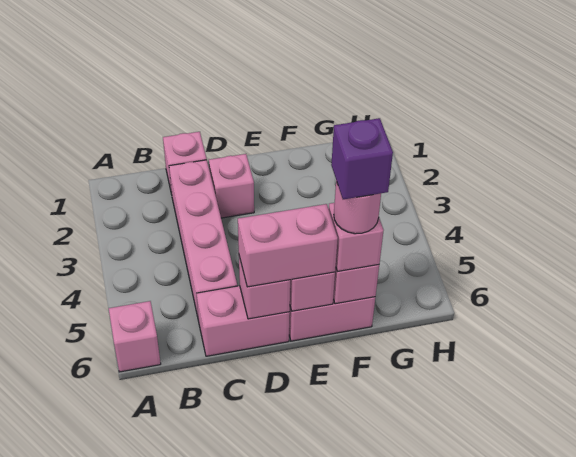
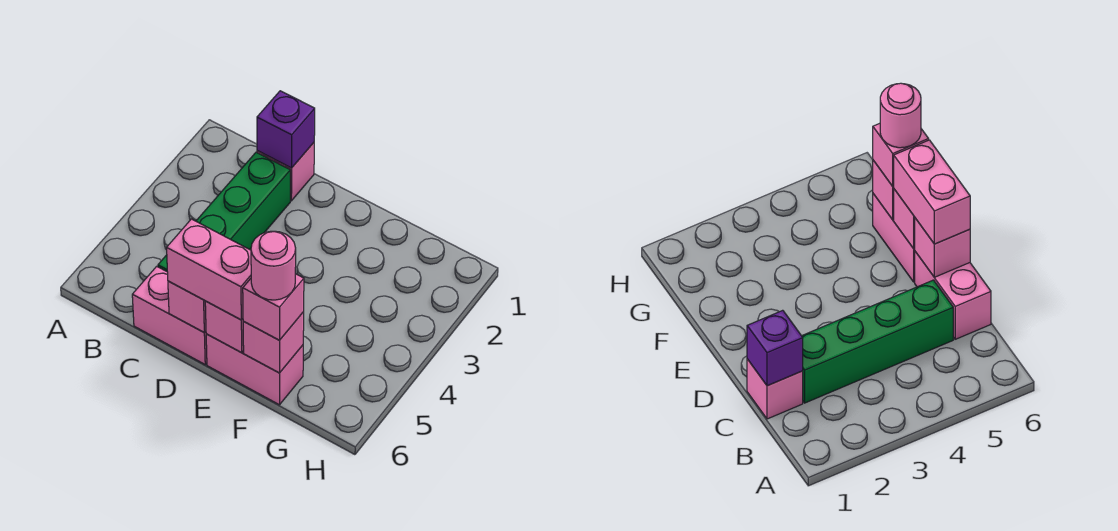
pink 1x1 brick [109,301,161,372] -> none
pink 1x4 brick [169,160,237,321] -> green 1x4 brick [158,152,290,271]
pink 1x1 brick [209,154,254,218] -> none
purple 1x1 brick [331,118,393,199] -> purple 1x1 brick moved to [257,91,315,168]

